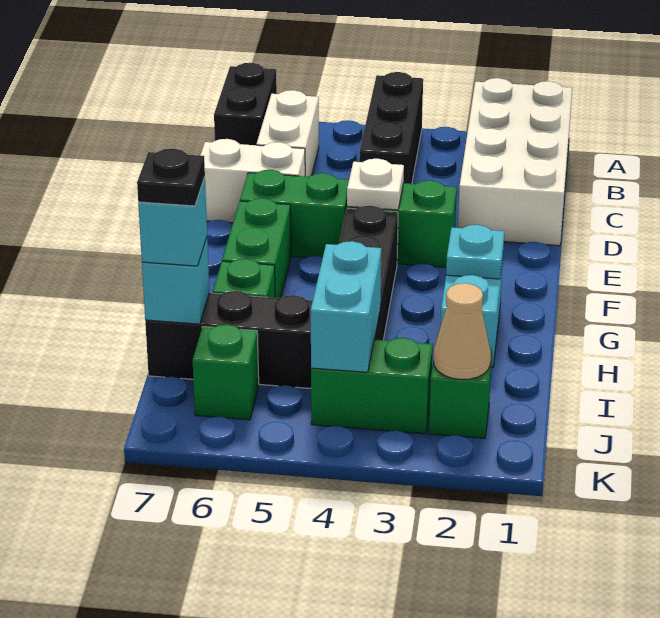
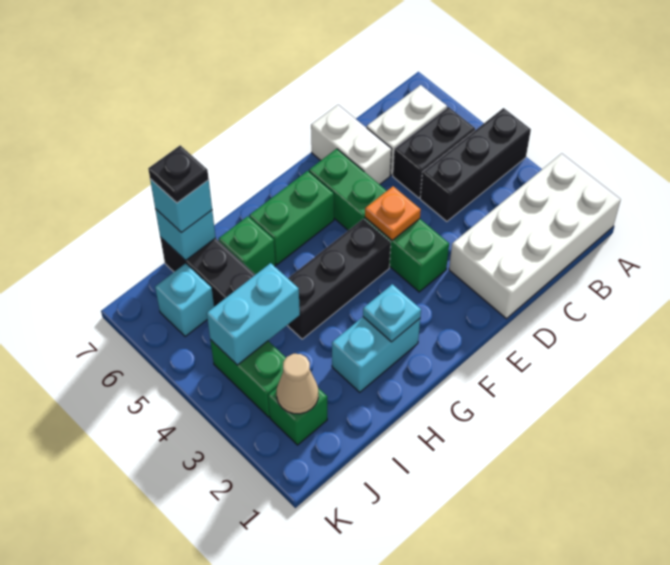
black 1x2 brick [214,63,277,145] -> black 1x2 brick moved to [393,107,475,198]
white 1x1 plate [347,159,404,210] -> orange 1x1 plate [365,186,421,240]
green 1x1 brick [193,325,259,420] -> cyan 1x1 brick [155,264,214,336]

